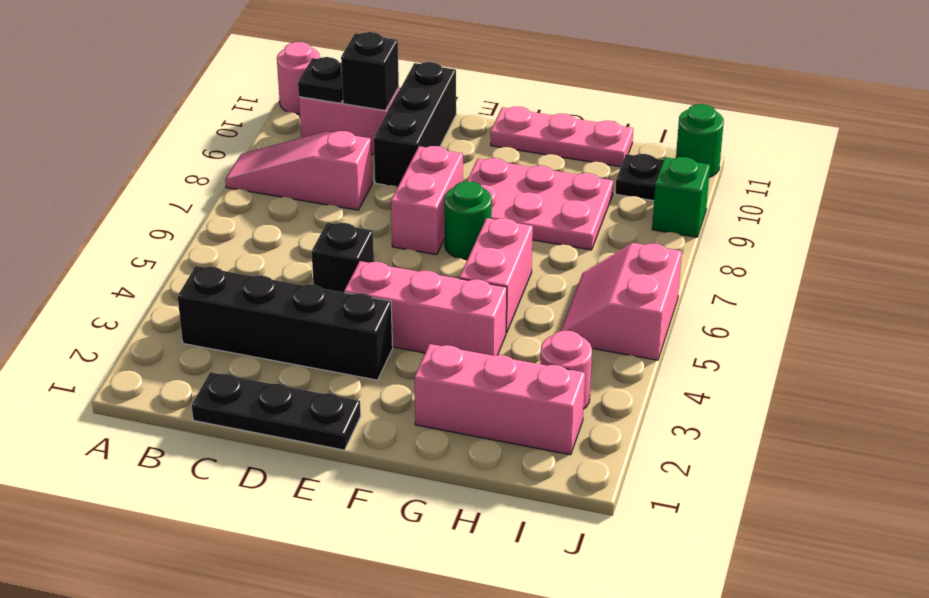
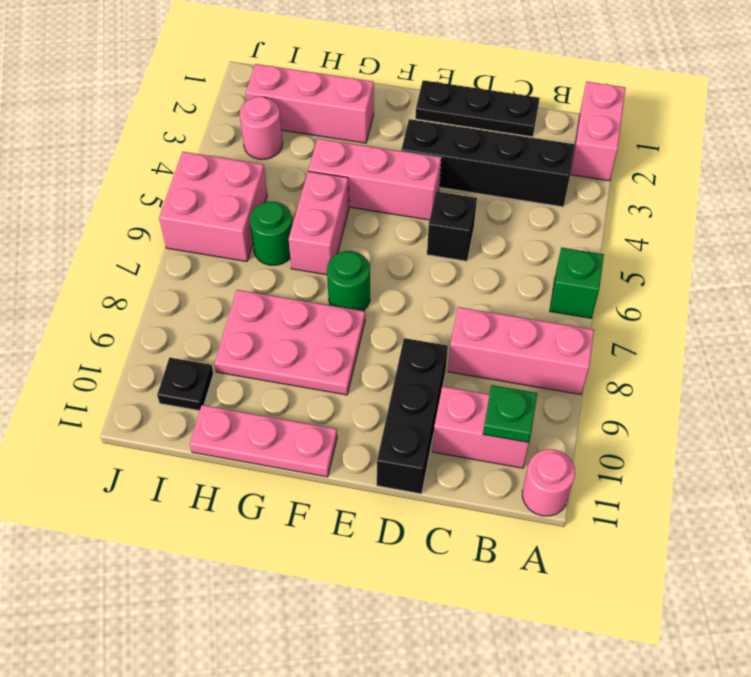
pink 1x3 slope [225,131,372,210] -> pink 1x3 brick [448,307,594,395]
black 1x1 plate [298,57,343,103] -> green 1x1 plate [483,385,537,443]
black 1x1 brick [341,32,399,111] -> none
pink 1x2 brick [391,146,463,255] -> pink 1x2 brick moved to [571,82,626,181]
pink 2x2 slope [561,243,682,360] -> pink 2x2 brick [159,152,267,261]
green 1x1 brick [652,157,710,237] -> green 1x1 brick moved to [550,248,604,318]
green 1x1 round brick [676,104,724,177] -> green 1x1 round brick moved to [250,202,293,265]

